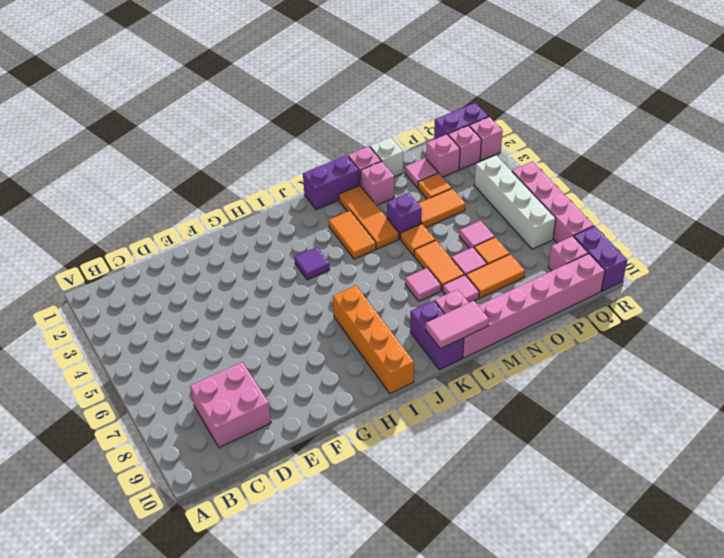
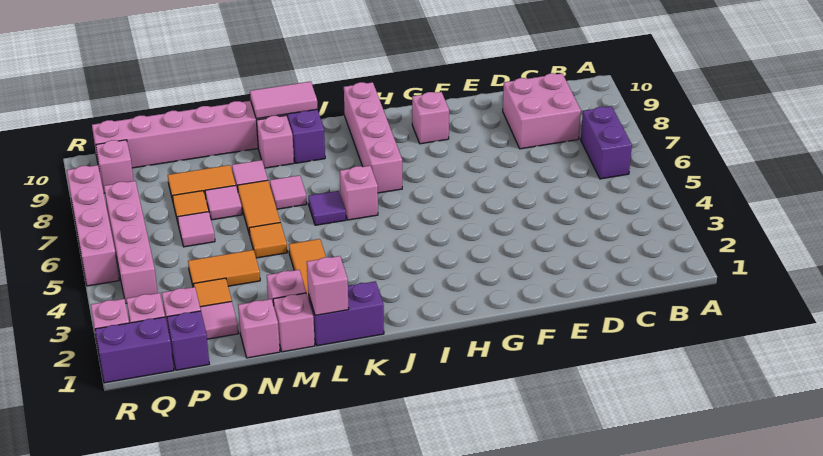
none -> pink 1x1 brick [412,92,449,144]
purple 1x1 tile [295,247,330,280] -> purple 1x1 tile moved to [308,191,346,225]
orange 1x4 brick [333,286,414,394] -> pink 1x4 brick [344,82,402,193]
none -> pink 1x1 brick [340,166,378,220]
orange 1x2 tile [329,211,376,259] -> none
none -> pink 1x1 brick [307,256,349,315]
purple 1x1 brick [387,193,422,239] -> purple 1x1 brick moved to [167,311,209,370]
white 1x1 brick [370,137,403,177] -> pink 1x1 brick [238,299,280,358]
white 1x4 brick [474,155,556,249] -> pink 1x4 brick [104,181,158,304]
purple 1x2 brick [574,226,627,291] -> purple 1x2 brick moved to [581,106,632,179]

